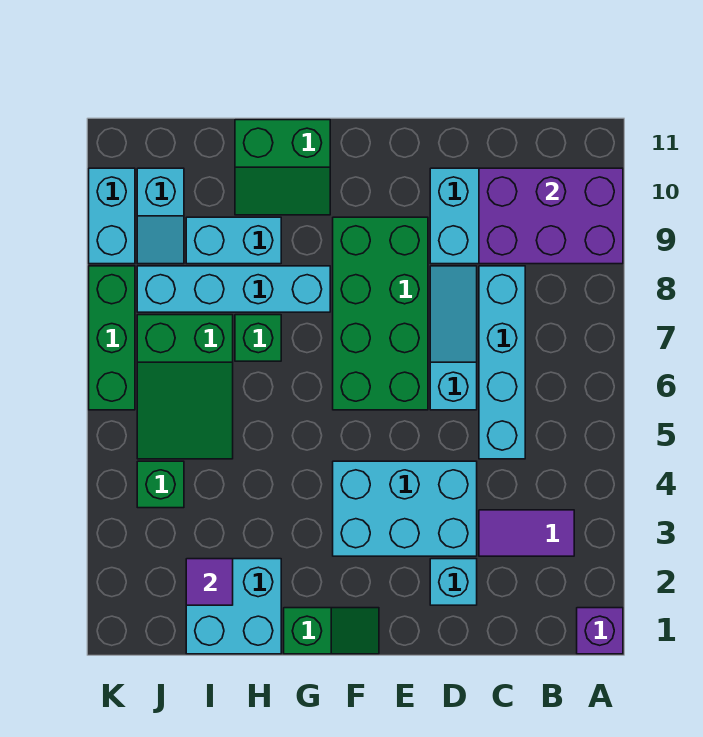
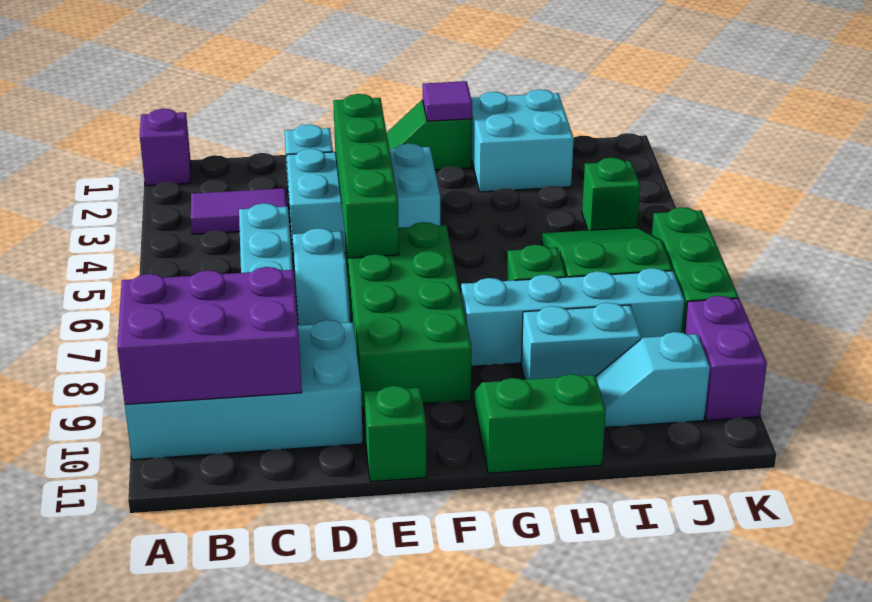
none -> green 1x4 brick [333,94,399,258]
none -> green 1x1 brick [364,386,426,482]
purple 1x1 tile [186,559,233,605] -> purple 1x1 tile moved to [423,81,472,121]
cyan 1x2 slope [137,168,184,264] -> cyan 1x2 slope turned to [596,332,710,427]
cyan 1x2 brick [89,168,135,264] -> purple 1x2 brick [685,296,767,420]

